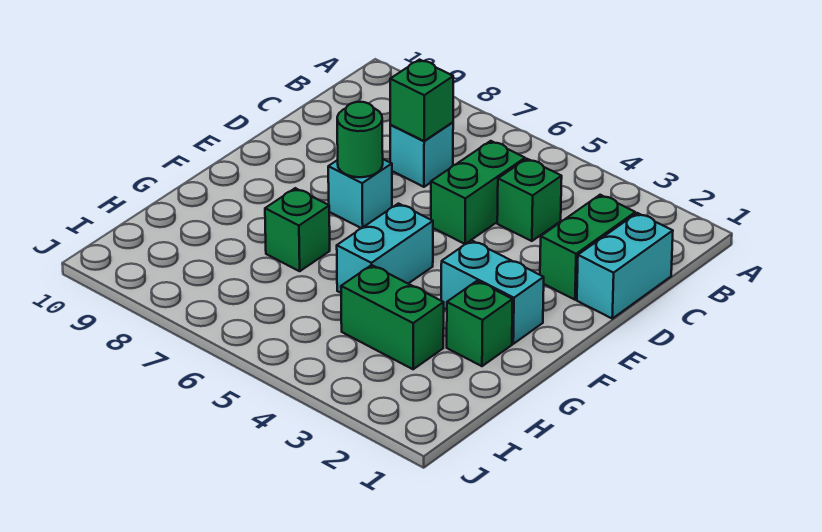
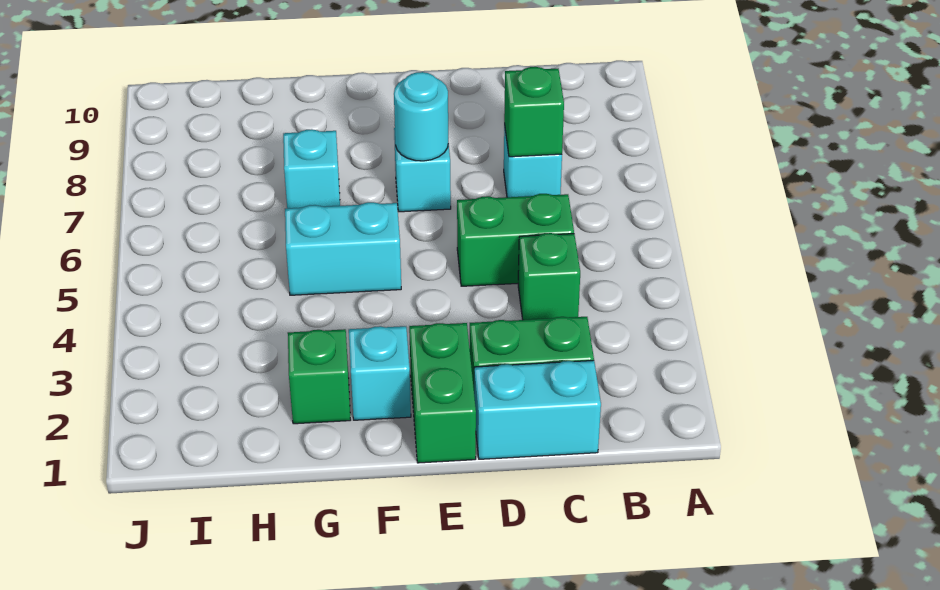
green 1x1 round brick [337,102,383,177] -> cyan 1x1 round brick [394,72,448,161]
cyan 1x2 brick [441,240,544,344] -> cyan 1x1 brick [349,326,411,420]
green 1x1 brick [265,188,330,271] -> cyan 1x1 brick [283,129,340,208]
green 1x2 brick [341,265,444,369] -> green 1x2 brick moved to [409,323,476,463]

